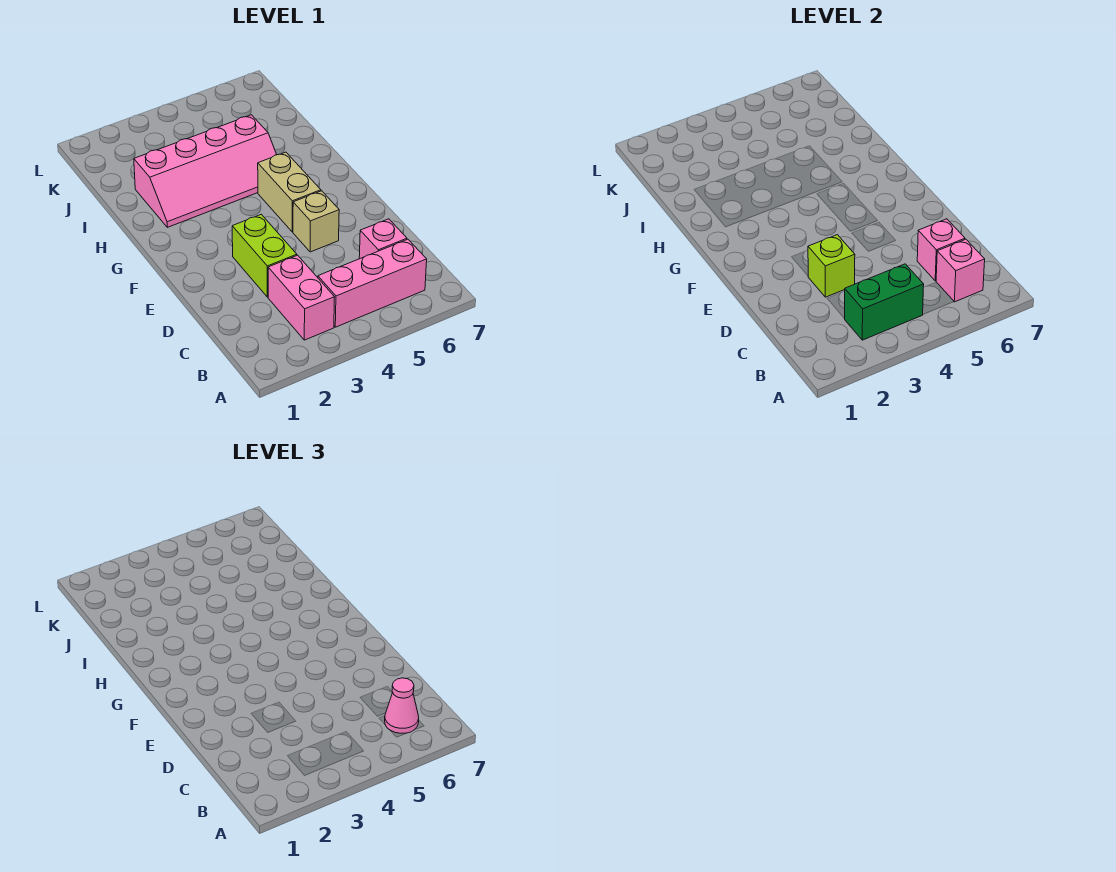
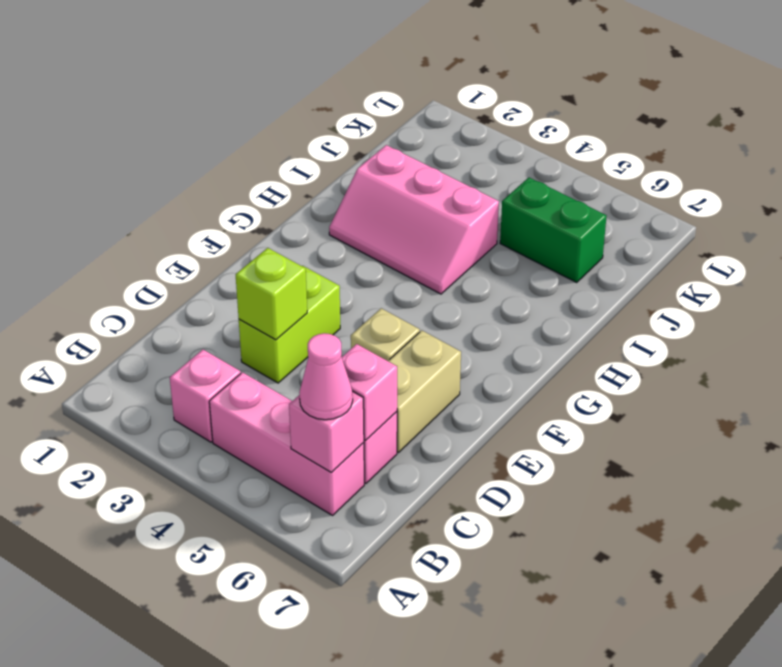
pink 1x2 brick [268,255,335,340] -> pink 1x1 brick [170,350,241,442]
green 1x2 brick [844,264,924,340] -> green 1x2 brick moved to [500,178,607,283]
tan 1x2 brick [258,152,321,232] -> tan 1x2 brick moved to [388,330,461,452]
pink 2x4 slope [134,115,277,227] -> pink 2x3 slope [329,145,499,294]

